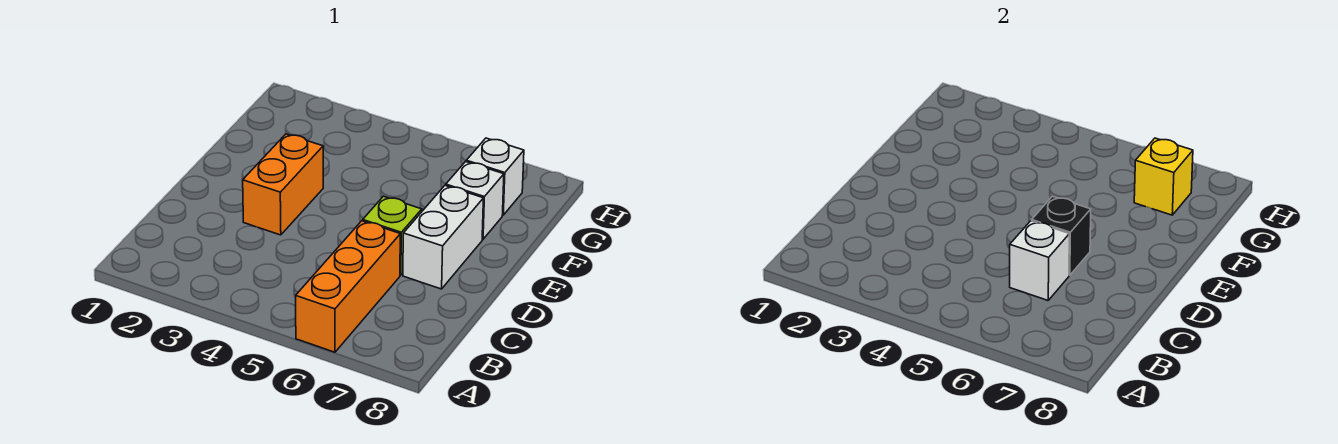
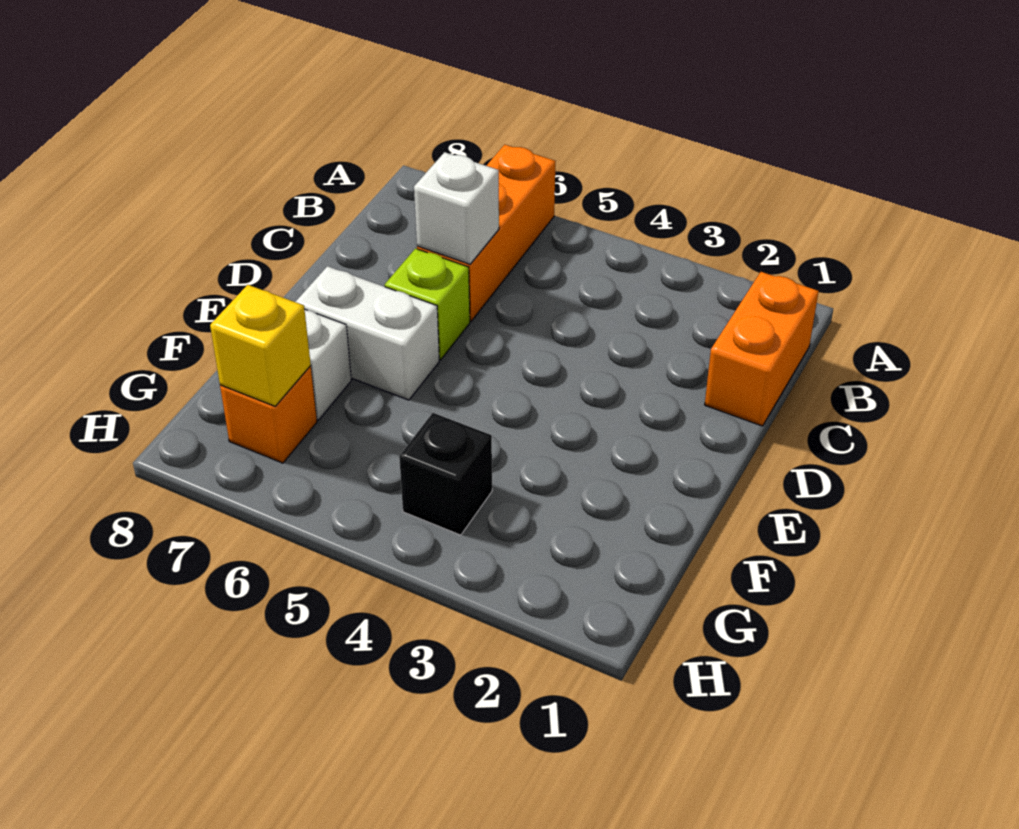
orange 1x2 brick [243,134,323,235] -> orange 1x2 brick moved to [705,272,819,426]
black 1x1 brick [1032,196,1091,275] -> black 1x1 brick moved to [399,413,492,535]
white 1x2 brick [403,185,483,289] -> white 1x2 brick turned to [295,266,439,400]
white 1x1 brick [466,138,524,215] -> orange 1x1 brick [220,366,317,463]

